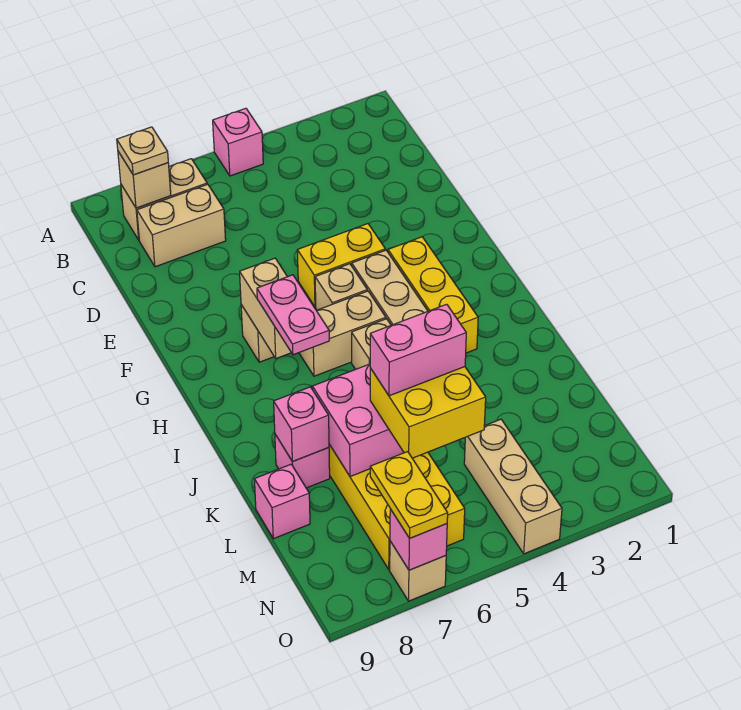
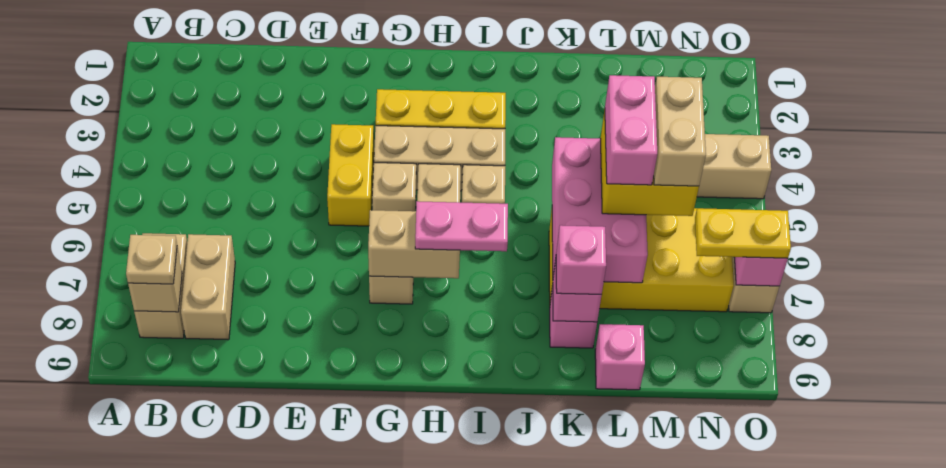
pink 1x1 brick [213,108,263,176] -> pink 1x1 brick moved to [556,225,606,294]
none -> tan 1x2 brick [654,77,706,186]

